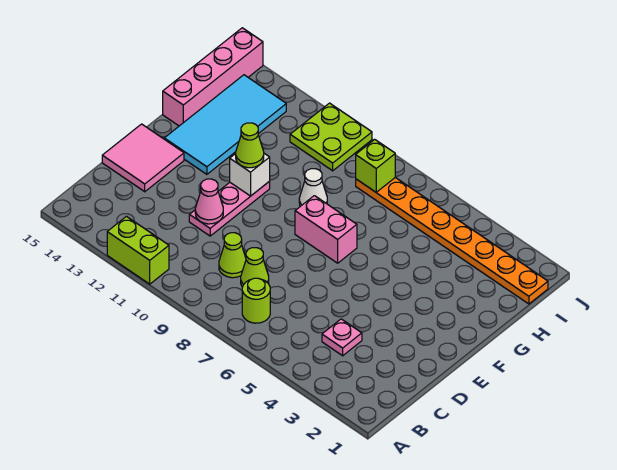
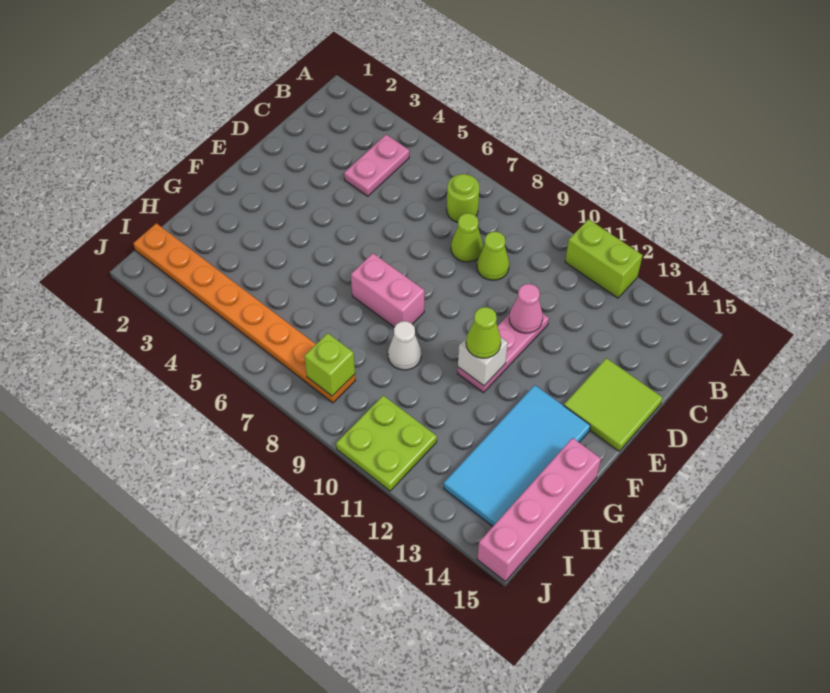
pink 1x1 plate [322,319,362,356] -> pink 1x2 plate [344,135,409,196]
pink 2x2 tile [102,124,184,192] -> lime 2x2 tile [564,358,663,451]

